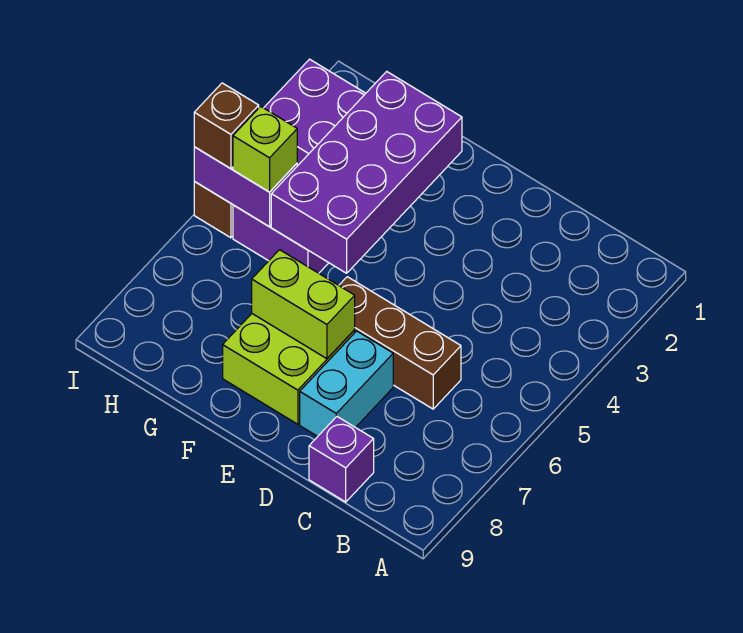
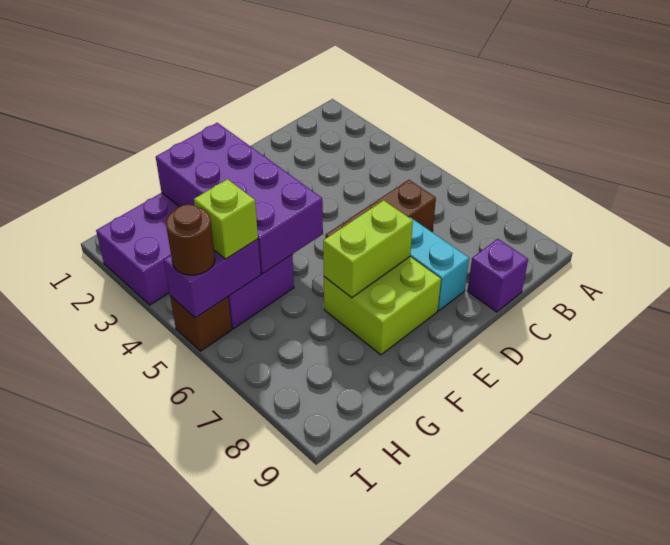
brown 1x1 brick [194,83,259,168] -> brown 1x1 round brick [166,205,215,275]

